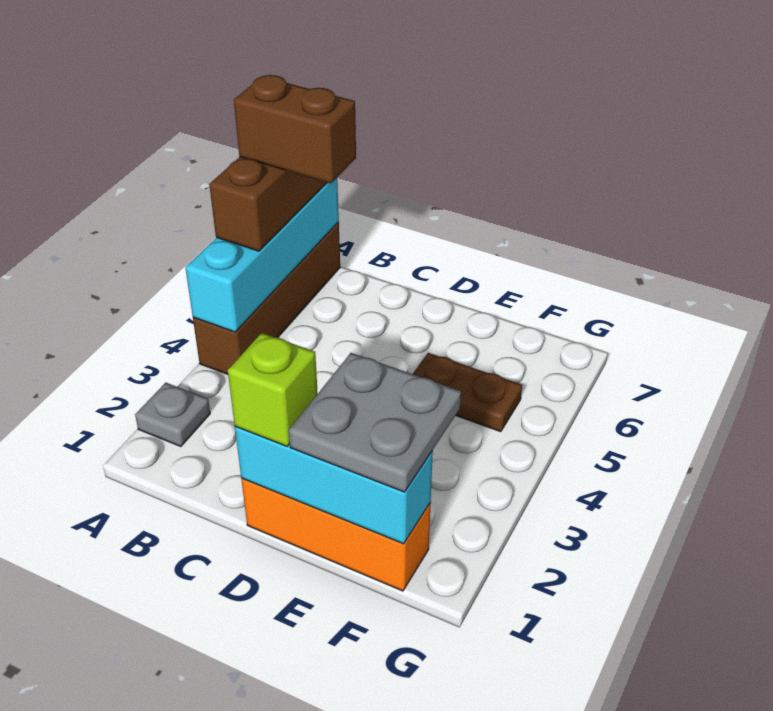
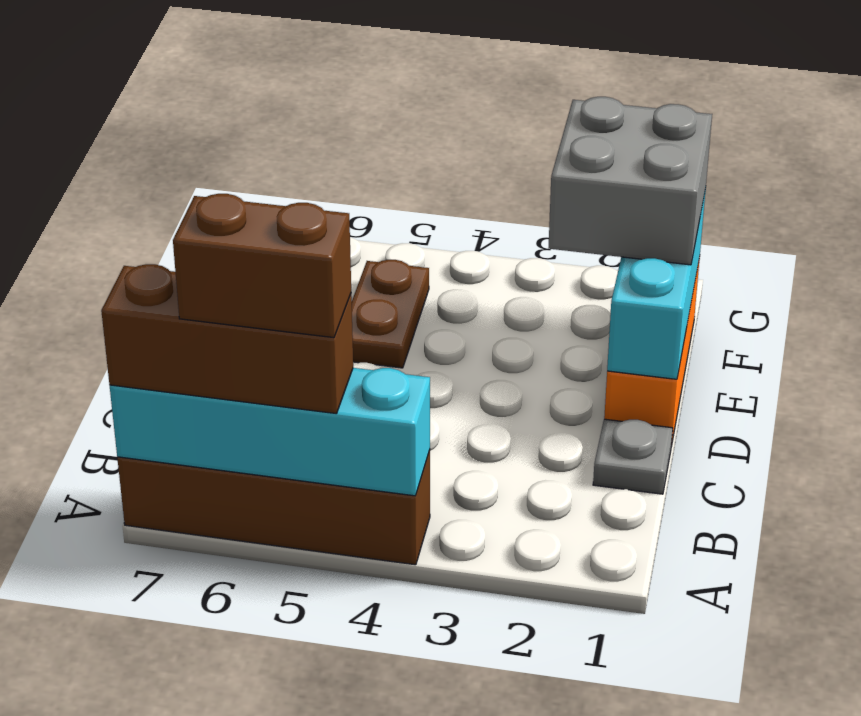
grey 1x1 plate [135,383,210,447] -> grey 1x1 plate moved to [593,419,673,494]
brown 1x2 brick [234,75,356,183] -> brown 1x2 brick turned to [173,194,351,338]
lime 1x1 brick [228,333,318,446] -> none
grey 2x2 plate [289,353,461,492] -> grey 2x2 brick [549,97,712,265]

